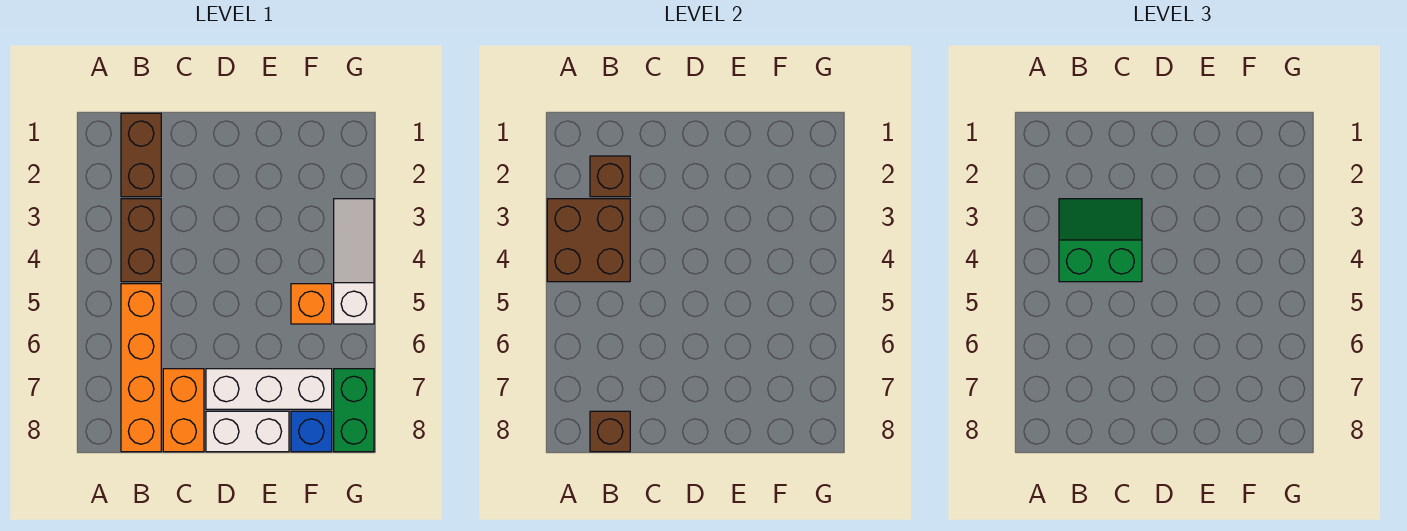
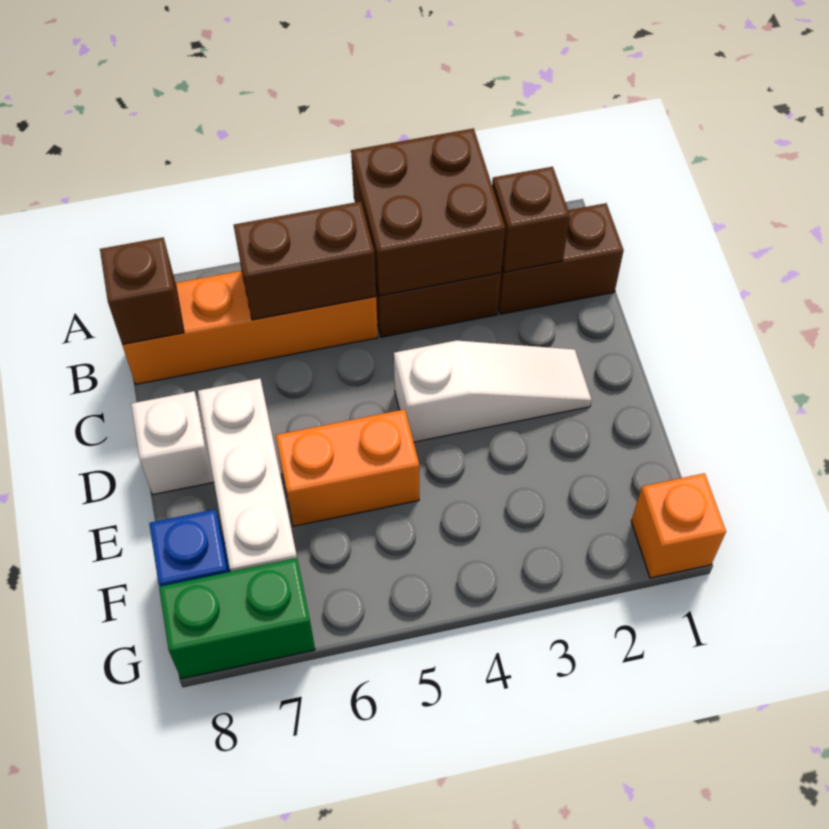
green 2x2 slope [1059,199,1142,282] -> none
none -> brown 1x2 brick [234,201,376,320]
orange 1x2 brick [163,369,204,452] -> orange 1x2 brick moved to [276,409,419,526]
white 1x2 brick [206,411,289,452] -> white 1x1 brick [131,391,214,494]
orange 1x1 brick [291,284,332,324] -> orange 1x1 brick moved to [631,473,726,578]
white 1x3 slope [334,199,374,324] -> white 1x3 slope moved to [394,340,592,442]

